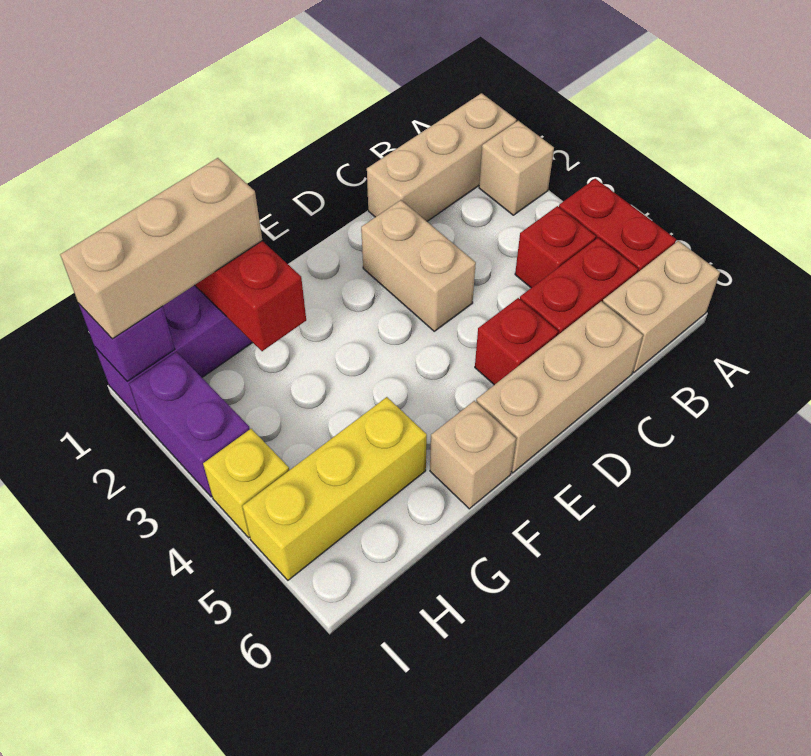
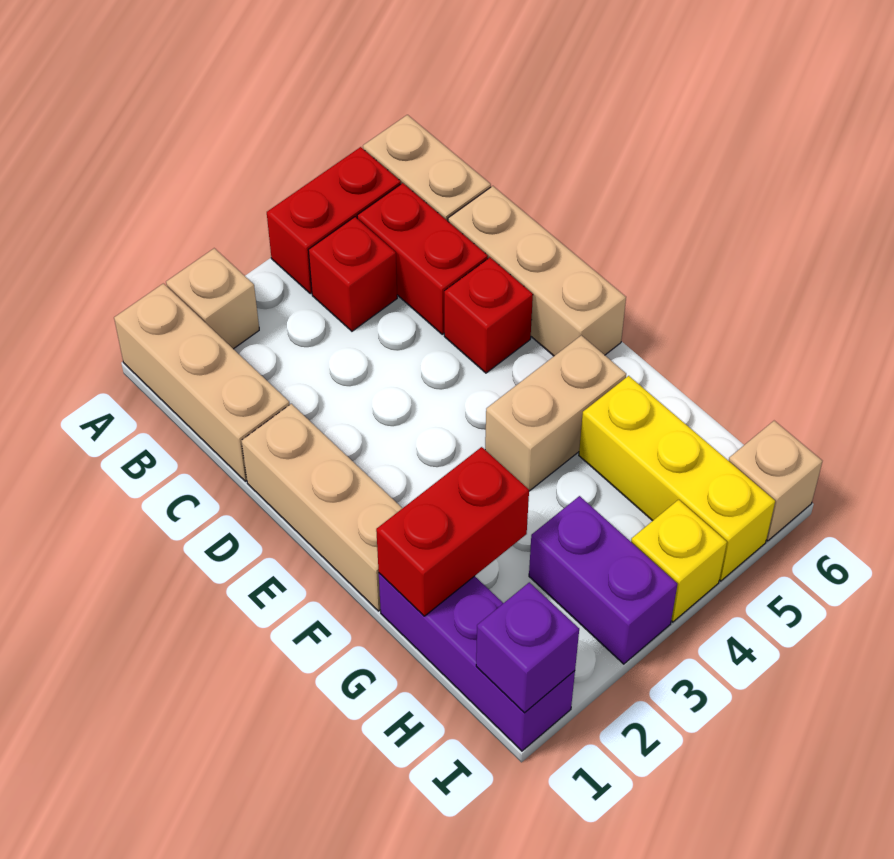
tan 1x2 brick [361,200,476,331] -> tan 1x2 brick moved to [485,335,626,491]
tan 1x1 brick [430,401,516,509] -> tan 1x1 brick moved to [729,421,822,541]
tan 1x3 brick [60,158,262,339] -> tan 1x3 brick moved to [242,404,402,611]
purple 1x2 brick [130,352,250,497] -> purple 1x2 brick turned to [529,496,677,664]

